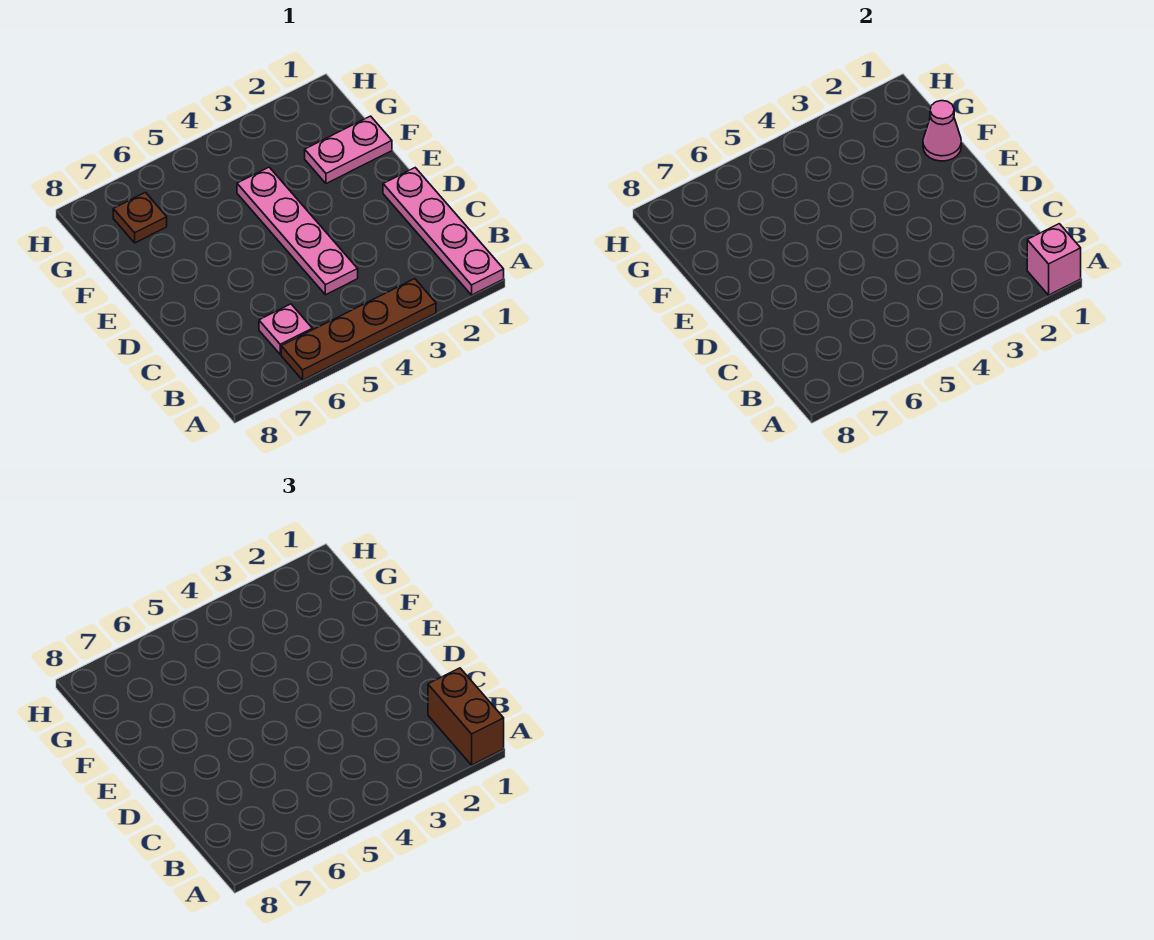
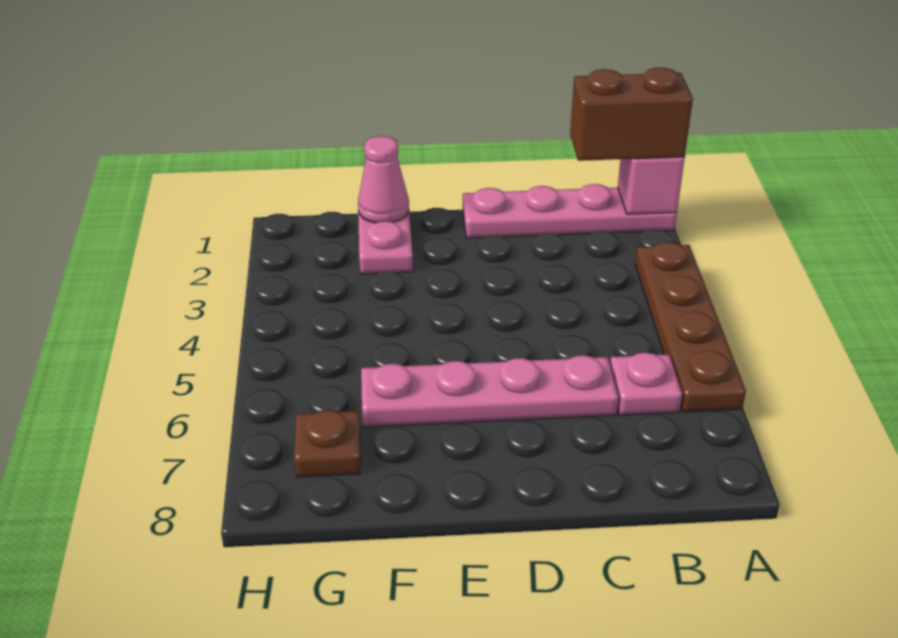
pink 1x4 plate [237,167,358,295] -> pink 1x4 plate moved to [361,355,618,427]

